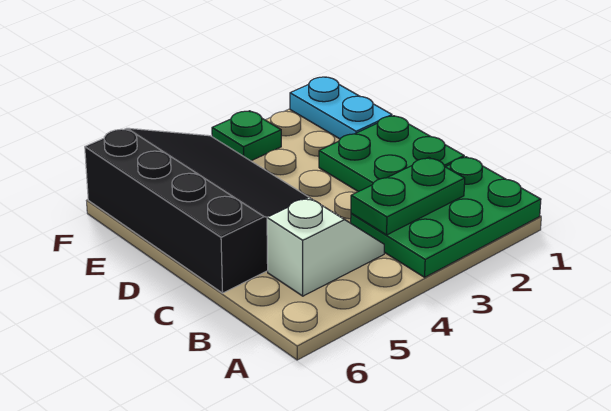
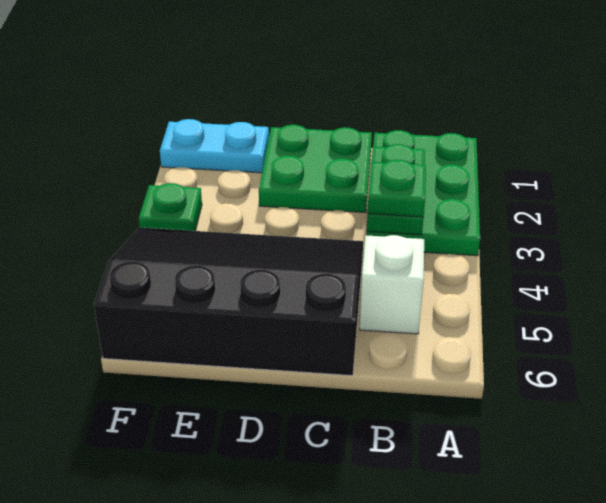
none -> green 1x1 plate [368,160,426,217]

